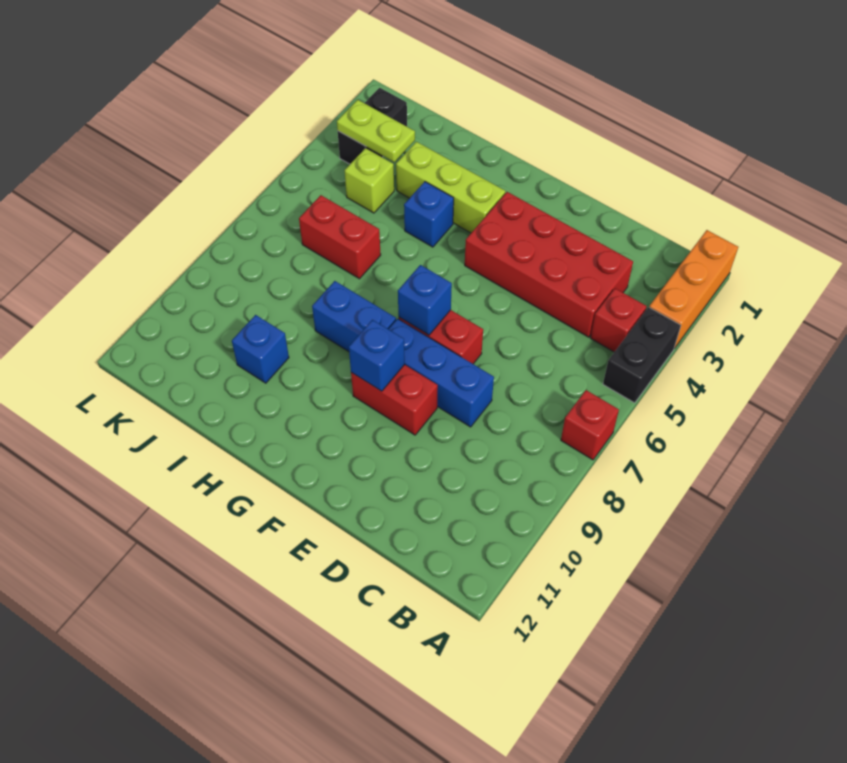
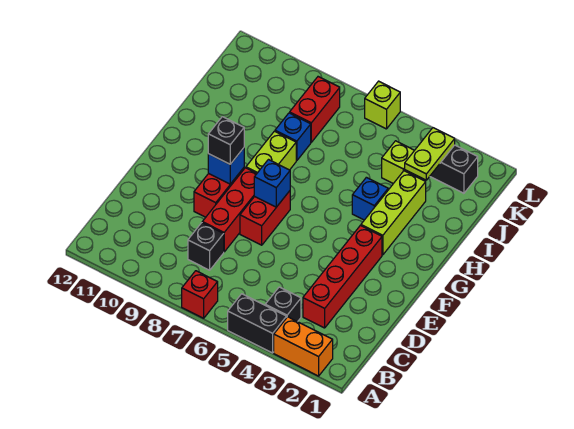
orange 1x3 brick [649,230,738,349] -> orange 1x2 brick [274,317,333,376]
red 1x1 brick [591,288,647,352] -> black 1x1 brick [265,287,301,322]
red 2x4 brick [465,192,633,337] -> red 1x4 brick [303,225,382,328]
none -> black 1x1 brick [188,223,224,270]
blue 1x3 brick [389,319,494,427] -> red 1x3 brick [202,168,257,252]
none -> black 1x1 brick [208,117,244,164]
blue 1x2 brick [312,281,396,352] -> lime 1x2 brick [246,131,296,173]
red 1x2 brick [299,195,381,279] -> red 1x2 brick moved to [290,77,340,142]
blue 1x1 brick [232,315,289,383] -> blue 1x1 brick moved to [275,113,311,161]
none -> lime 1x1 brick [365,81,400,129]

